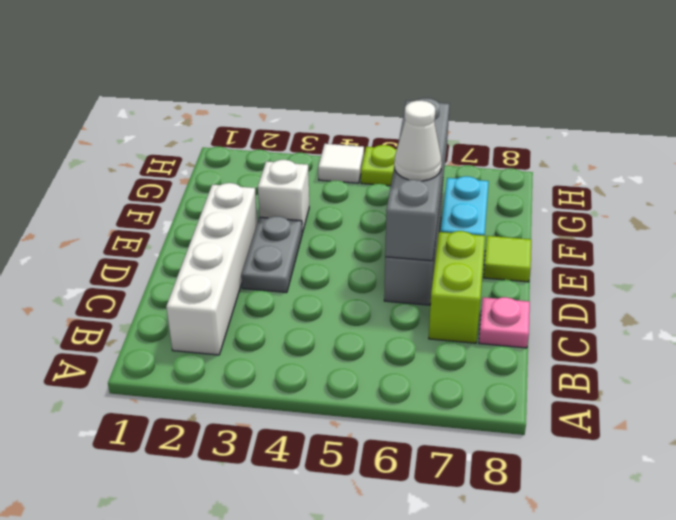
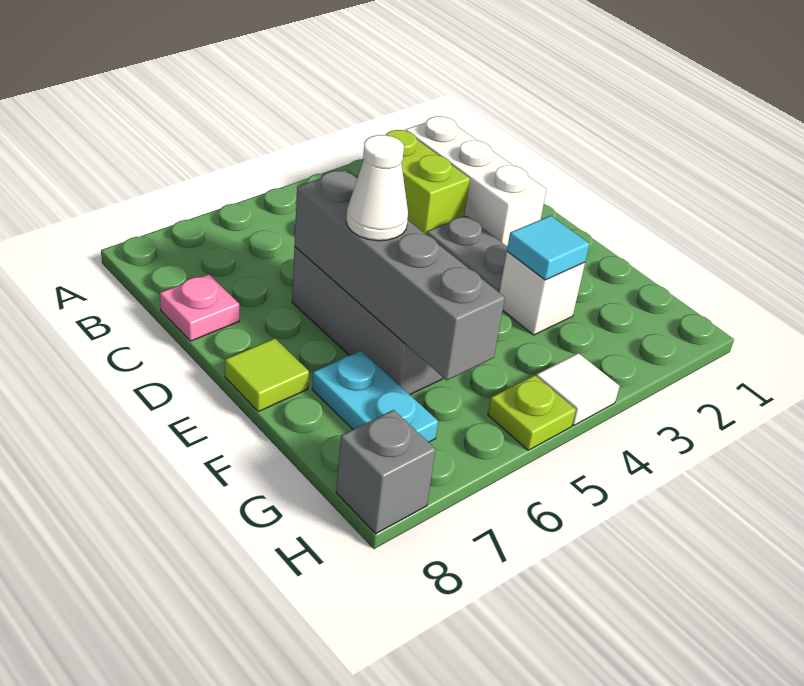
white 1x4 brick [166,183,257,355] -> white 1x3 brick [406,116,547,246]
lime 1x2 brick [429,231,485,343] -> lime 1x2 brick moved to [363,130,470,235]
none -> cyan 1x1 tile [507,216,589,280]
none -> grey 1x1 brick [336,410,436,534]

